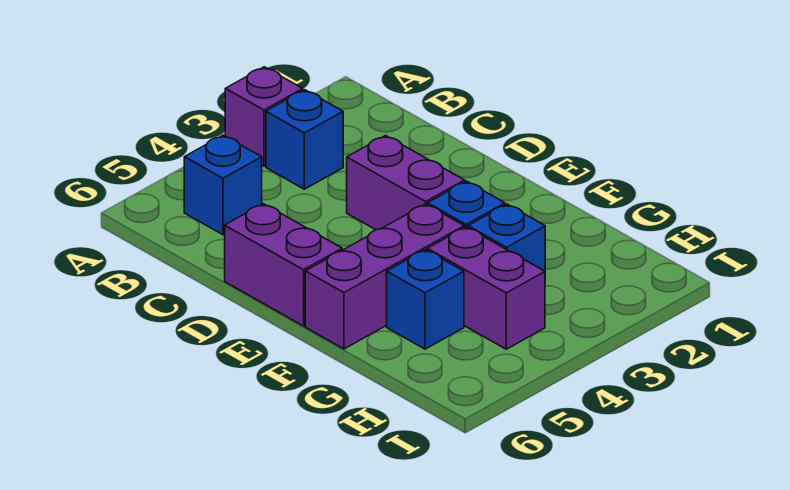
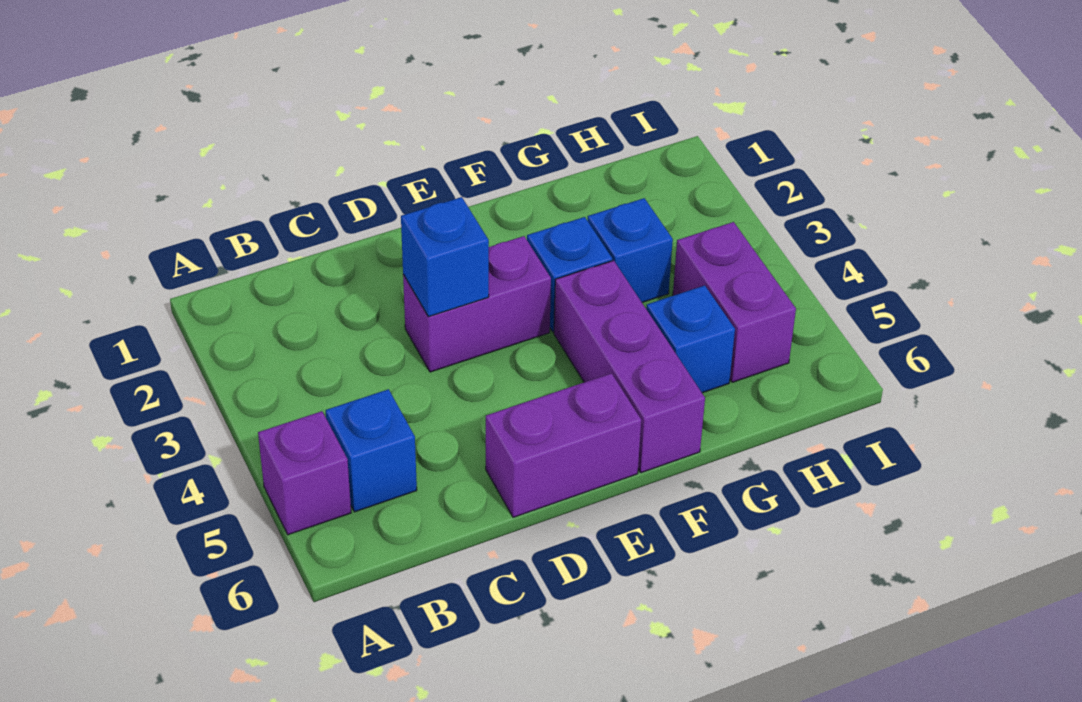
purple 1x1 brick [225,67,303,166] -> purple 1x1 brick moved to [258,411,351,535]
blue 1x1 brick [266,90,343,189] -> blue 1x1 brick moved to [401,197,489,317]
purple 1x2 brick [427,227,545,349] -> purple 1x2 brick turned to [673,222,796,382]

